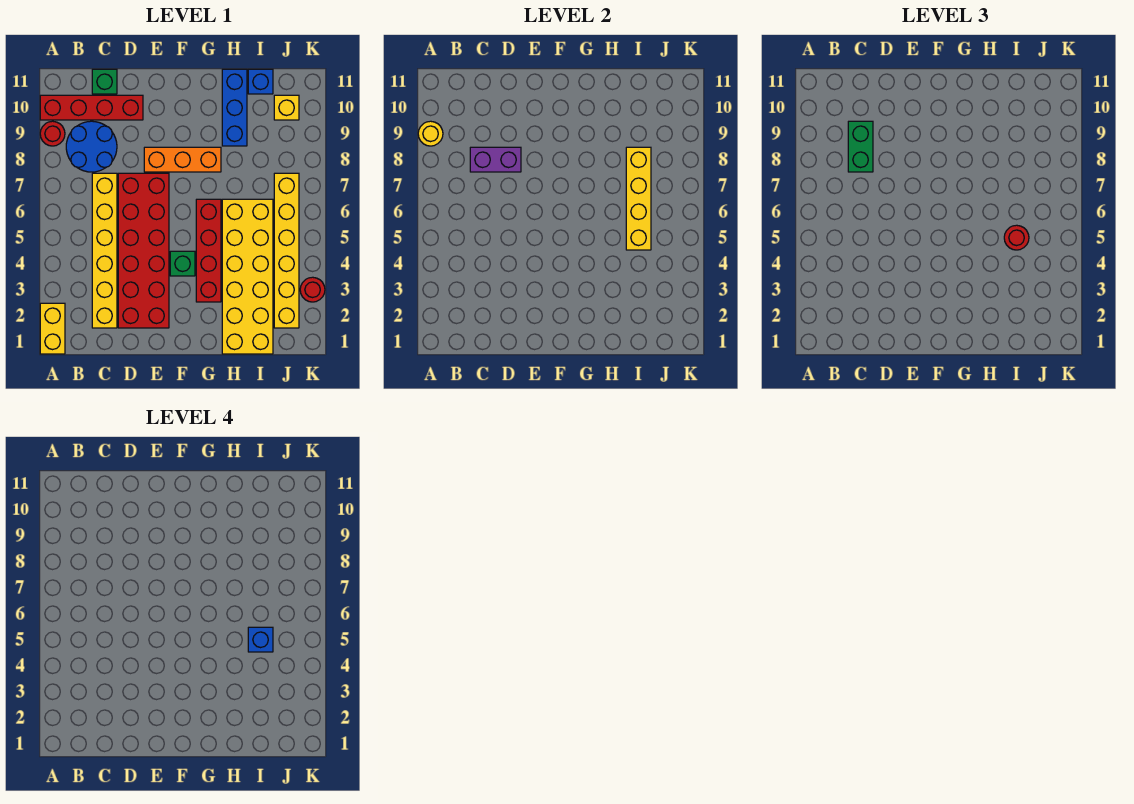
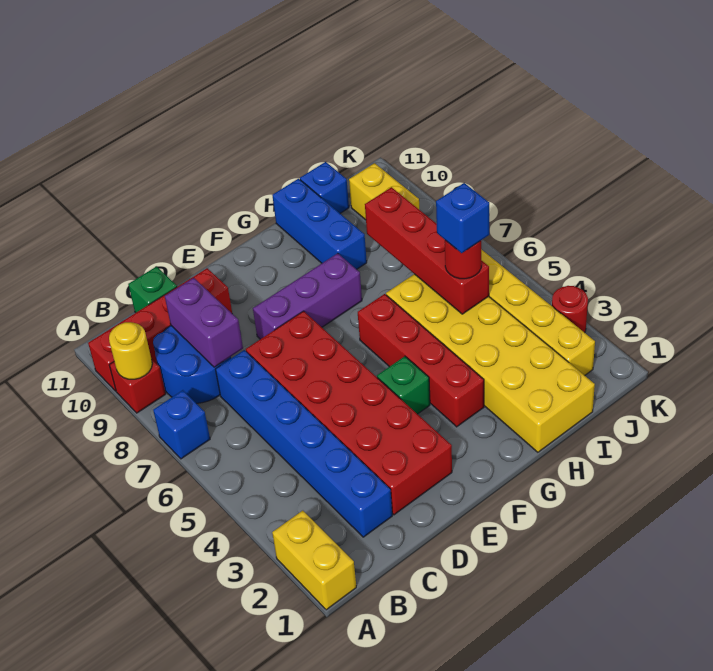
none -> blue 1x1 brick [153,390,210,459]
red 1x1 round brick [40,121,65,146] -> red 1x1 brick [109,360,166,413]
yellow 1x6 brick [92,173,117,328] -> blue 1x6 brick [215,350,392,537]
purple 1x2 brick [470,147,521,172] -> purple 1x2 brick turned to [165,278,243,367]
green 1x2 brick [848,121,873,172] -> none
orange 1x3 brick [144,147,221,172] -> purple 1x3 brick [253,253,362,339]
yellow 1x4 brick [626,147,651,250] -> red 1x4 brick [365,187,489,314]
yellow 1x1 brick [274,95,299,120] -> yellow 1x2 brick [349,163,419,220]

